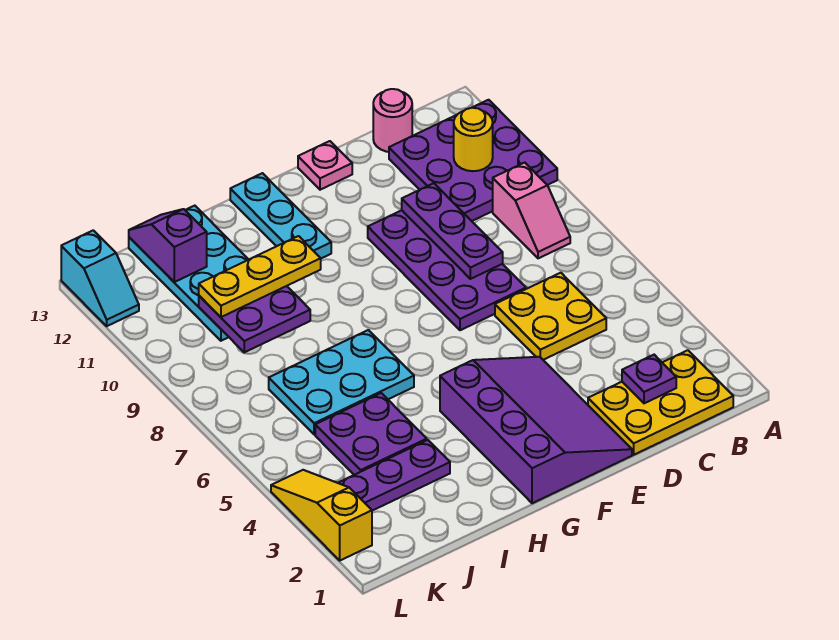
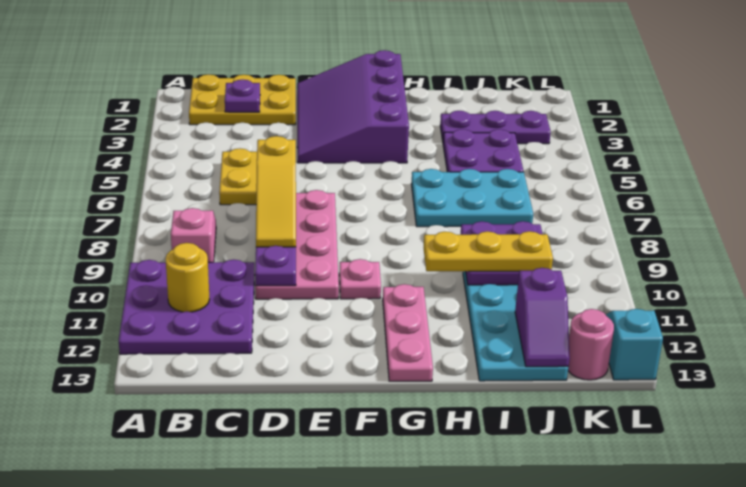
pink 1x1 round brick [373,89,412,152] -> pink 1x1 round brick moved to [568,309,614,380]
purple 2x4 plate [368,210,526,330] -> pink 2x4 plate [255,190,339,299]
pink 1x1 plate [298,141,352,190] -> pink 1x1 plate moved to [339,259,381,299]
cyan 1x3 plate [230,173,331,258] -> pink 1x3 plate [383,284,433,381]
yellow 1x3 slope [271,470,372,560] -> yellow 1x3 slope moved to [256,136,296,247]

